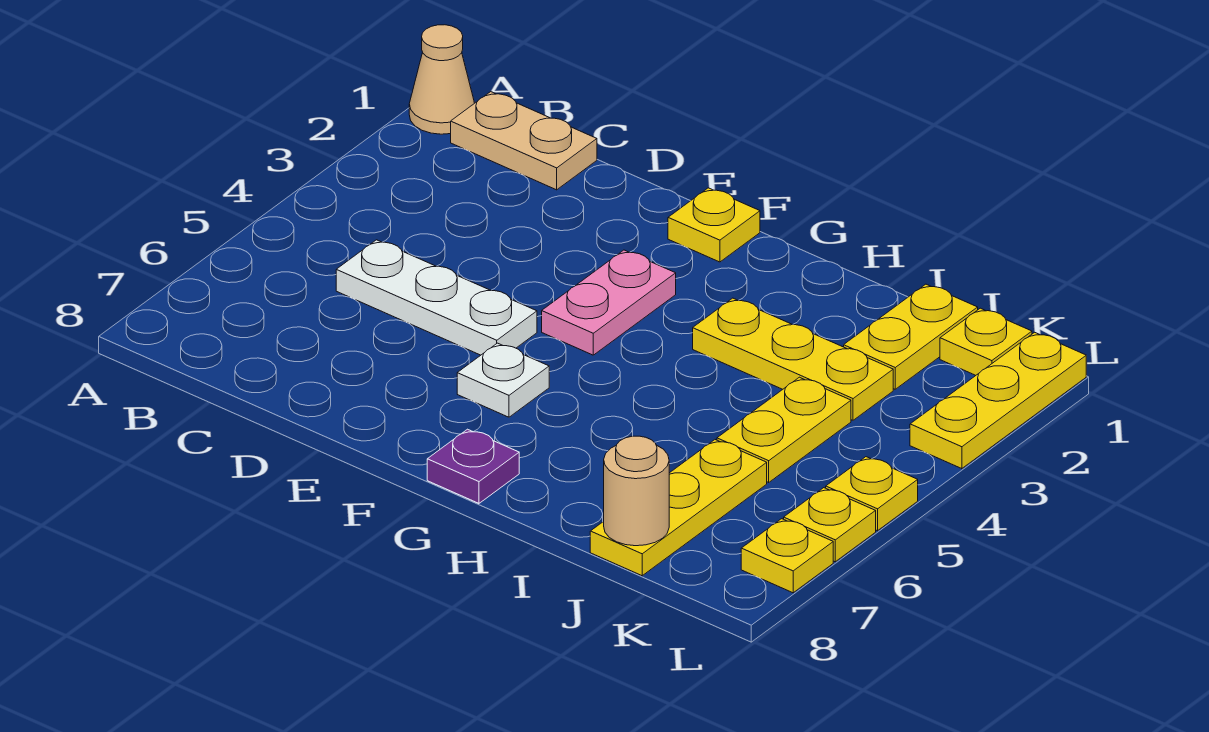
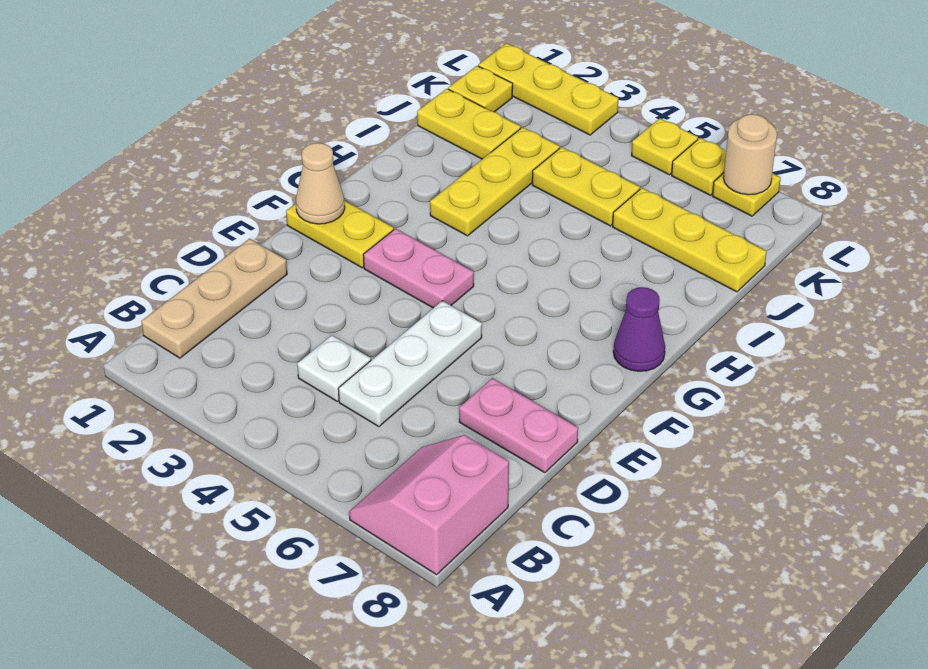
tan 1x1 cone [409,25,474,134] -> tan 1x1 cone moved to [296,143,345,224]
none -> pink 2x2 slope [349,435,509,575]
tan 1x2 plate [451,92,597,190] -> tan 1x3 plate [141,239,287,358]
none -> pink 1x2 plate [459,378,578,473]
yellow 1x1 plate [668,188,760,262] -> yellow 1x2 plate [286,200,394,268]
white 1x1 plate [457,343,549,417] -> white 1x1 plate moved to [297,335,371,401]
purple 1x1 plate [427,429,519,503] -> purple 1x1 cone [613,287,665,371]
tan 1x1 round brick [604,436,669,546] -> tan 1x1 round brick moved to [723,114,777,195]

